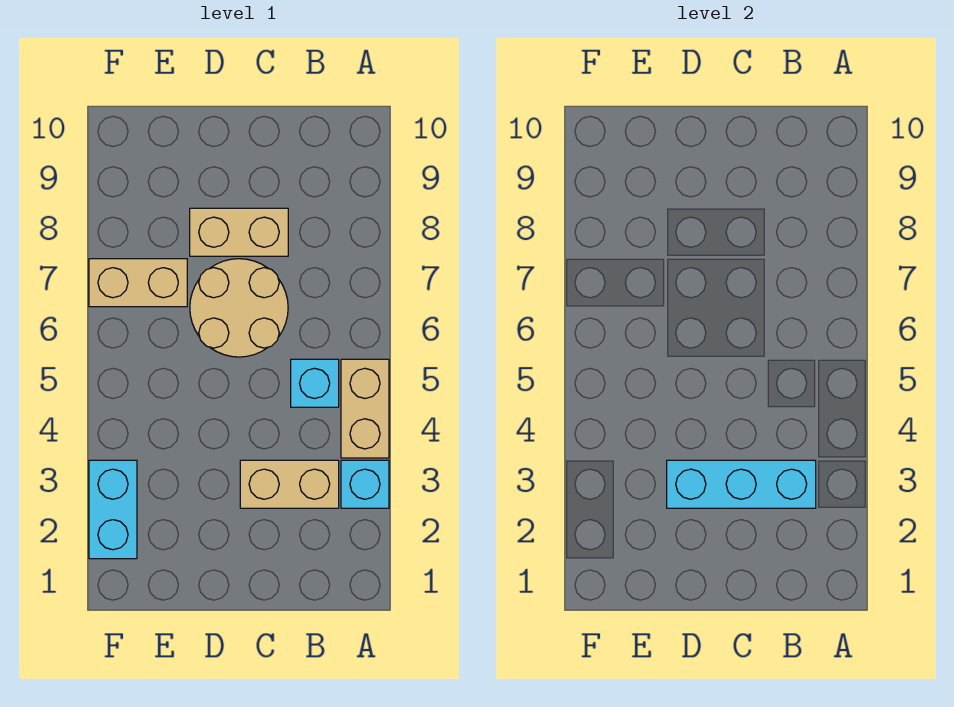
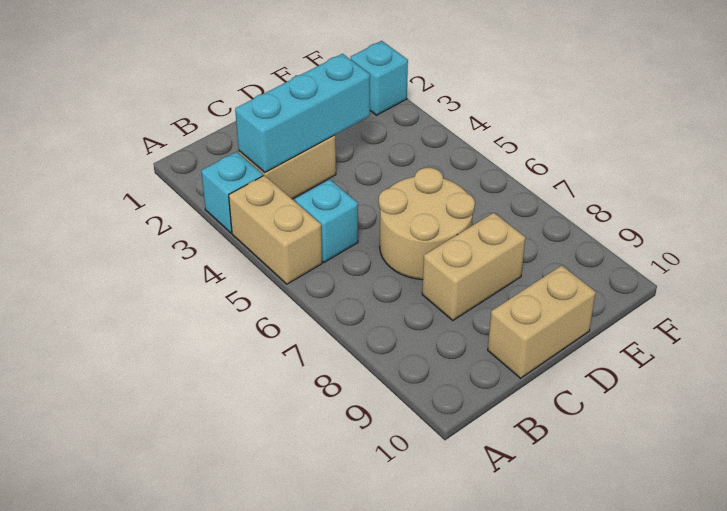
tan 1x2 brick [89,259,187,307] -> tan 1x2 brick moved to [488,265,596,378]
cyan 1x2 brick [89,460,137,559] -> cyan 1x1 brick [351,41,408,115]

